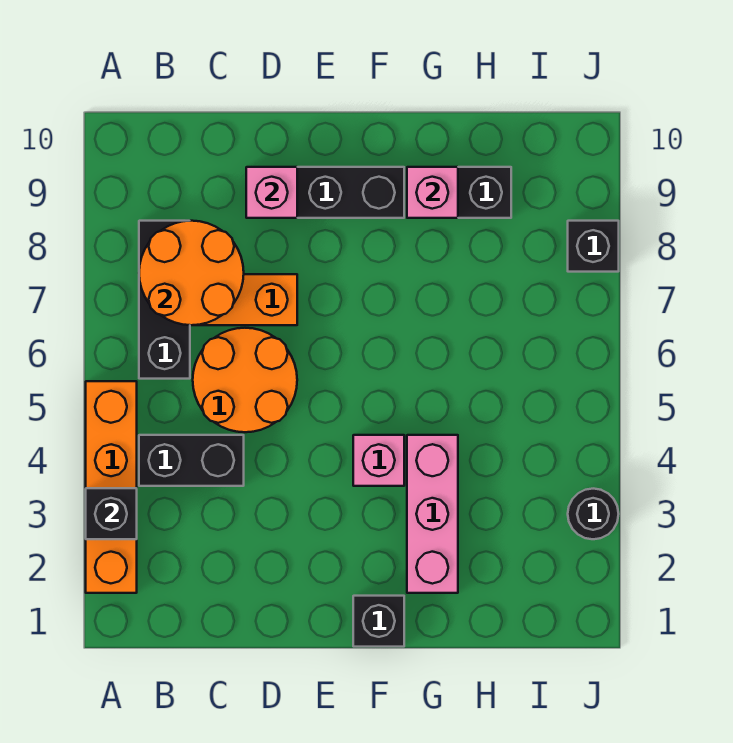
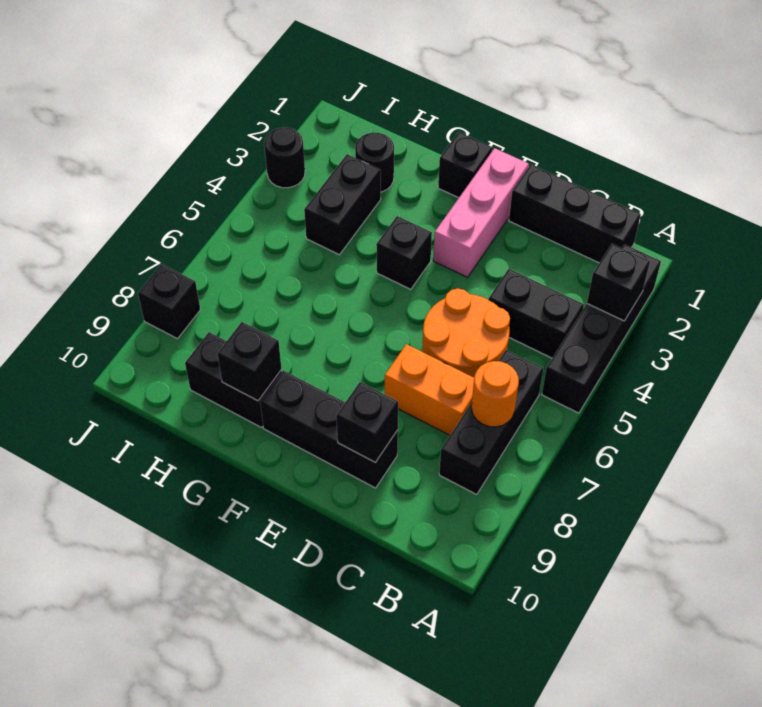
orange 1x4 brick [86,381,137,593] -> black 1x4 brick [542,244,661,413]
none -> black 1x3 brick [509,165,641,263]
orange 2x2 round brick [139,221,244,325] -> orange 1x1 round brick [472,361,519,427]
pink 1x1 brick [246,167,297,218] -> black 1x1 brick [336,382,398,462]
pink 1x1 brick [353,435,404,486] -> black 1x1 brick [376,216,432,289]
pink 1x3 brick [407,435,458,593] -> pink 1x3 brick moved to [433,148,529,277]
pink 1x1 brick [407,167,458,218] -> black 1x1 brick [218,322,281,401]
none -> black 1x1 round brick [355,132,394,192]
none -> black 1x2 brick [304,154,381,255]

